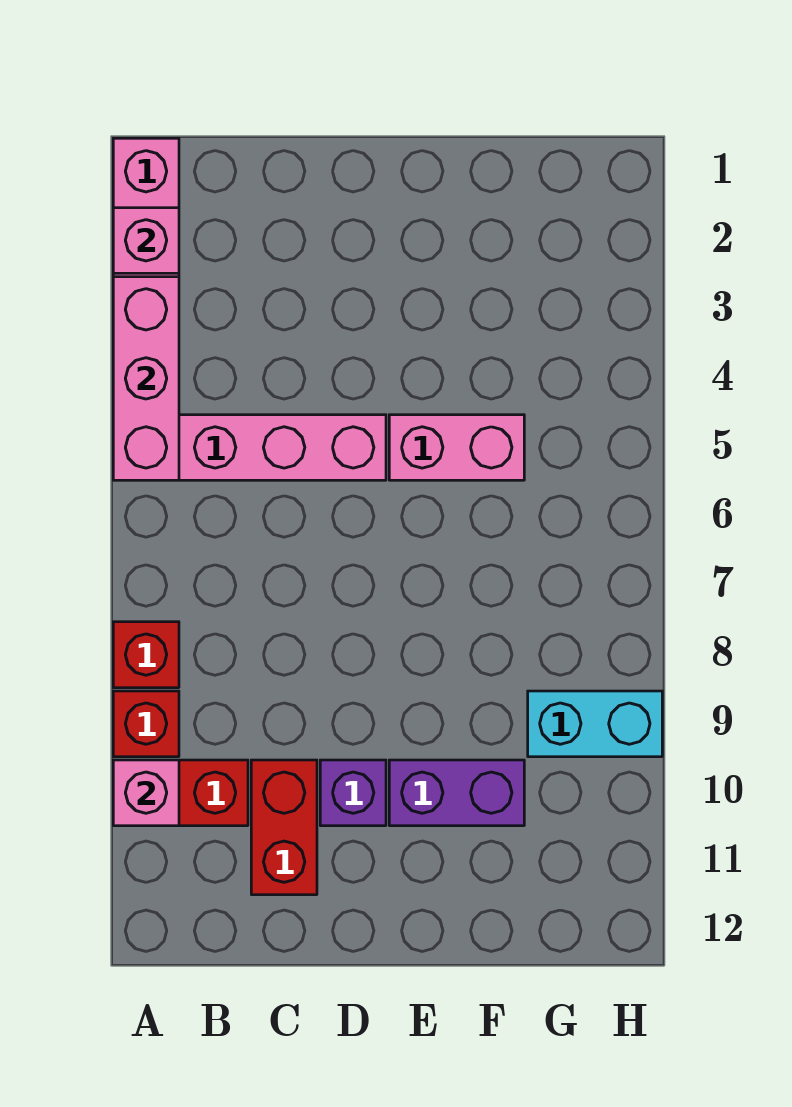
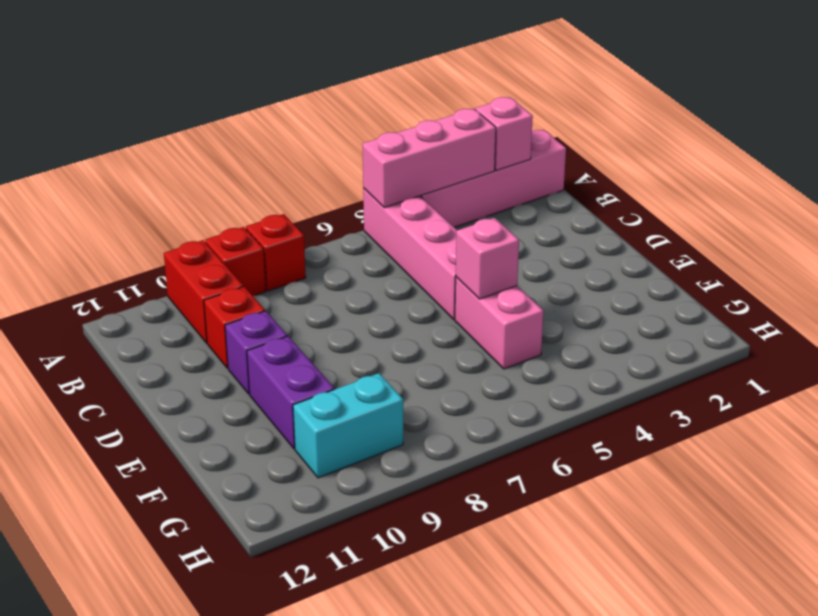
pink 1x1 brick [113,760,179,826] -> pink 1x1 brick moved to [456,218,519,299]
red 1x2 brick [251,760,317,895] -> red 1x1 brick [204,287,265,368]
cyan 1x2 brick [528,691,662,757] -> cyan 1x2 brick turned to [293,373,403,478]

